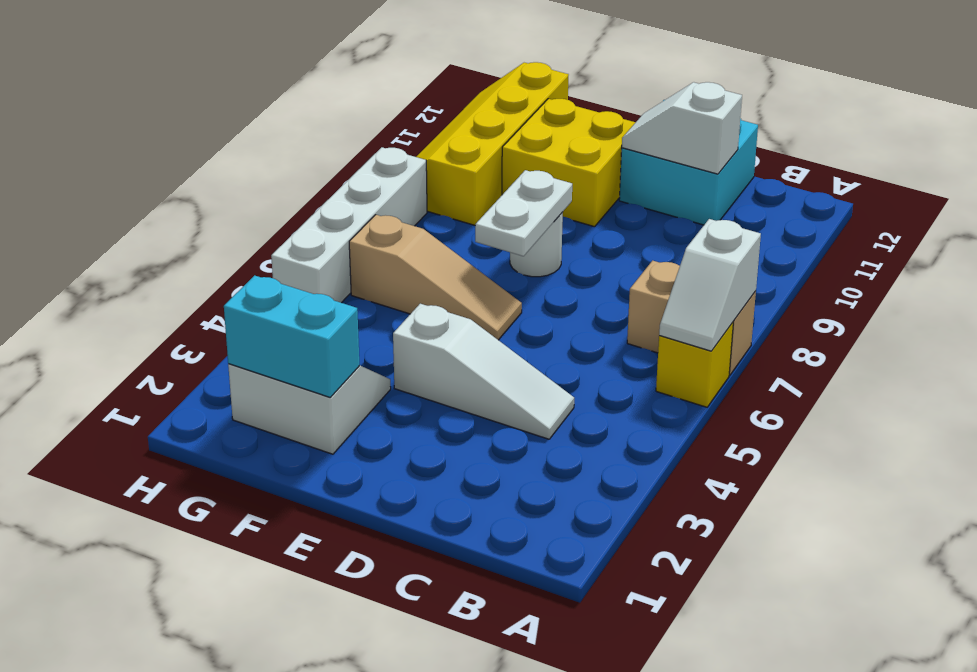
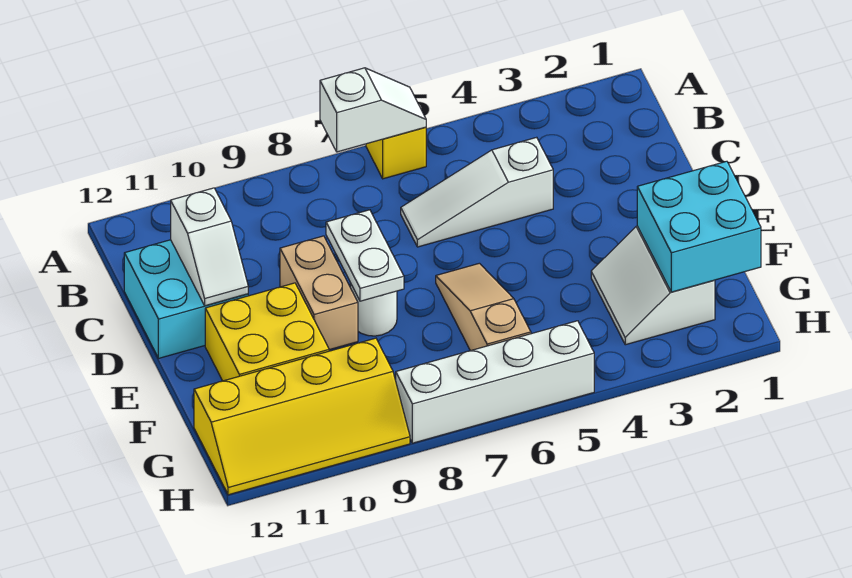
tan 1x2 brick [627,261,756,375] -> tan 1x2 brick moved to [280,236,358,350]
white 1x3 slope [393,304,574,439] -> white 1x3 slope turned to [401,137,553,247]
white 1x2 plate [475,170,572,256] -> white 1x2 plate turned to [326,210,404,301]
cyan 1x2 brick [224,275,359,398] -> cyan 2x2 brick [637,161,761,292]

